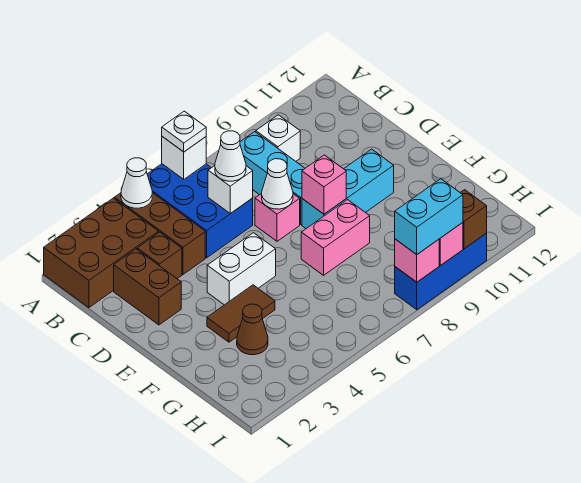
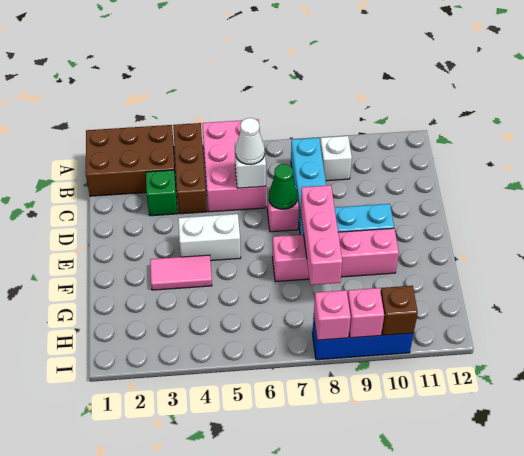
white 1x1 cone [121,158,152,208] -> none
blue 2x3 brick [147,164,253,258] -> pink 2x3 brick [202,119,266,212]
white 1x1 brick [162,137,206,179] -> none
white 1x1 plate [162,111,206,152] -> none
brown 1x2 brick [114,249,181,325] -> none
brown 1x1 brick [137,232,182,279] -> green 1x1 brick [146,170,177,216]
white 1x1 cone [262,159,293,209] -> green 1x1 cone [269,164,298,209]
pink 1x1 brick [302,155,346,214] -> pink 1x3 brick [300,185,342,285]
brown 1x2 tile [207,285,275,342] -> pink 1x2 tile [150,255,212,290]
pink 1x2 brick [301,200,370,275] -> pink 1x4 brick [272,228,399,282]
brown 1x1 cone [237,304,268,355] -> none
cyan 1x2 brick [395,179,463,254] -> none

